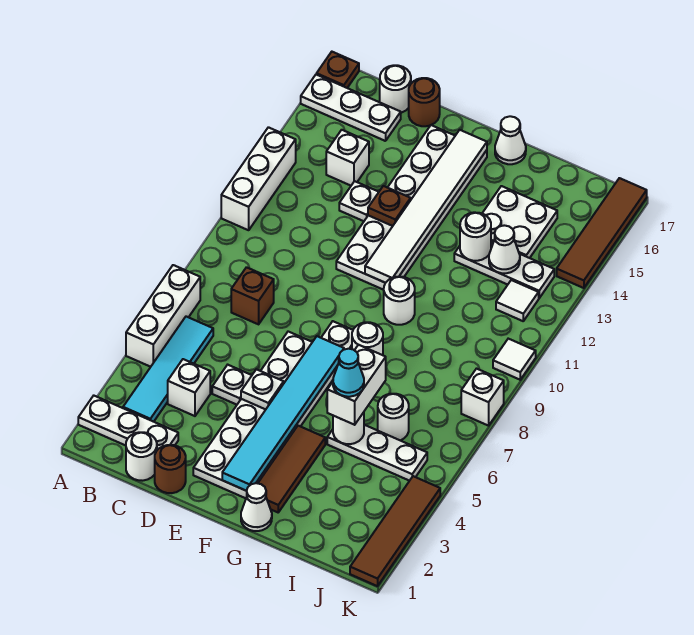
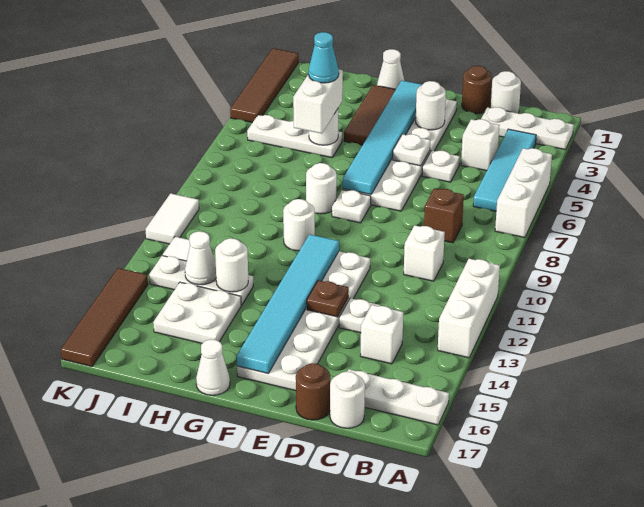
brown 1x1 plate [317,52,359,88] -> none
white 1x6 tile [365,130,487,283] -> cyan 1x6 tile [237,234,339,374]
white 1x1 round brick [378,394,409,440] -> white 1x1 round brick moved to [416,81,446,130]
white 1x1 brick [461,369,504,426] -> white 1x1 brick moved to [404,225,445,281]
white 1x1 tile [493,339,536,380] -> white 1x2 tile [146,193,199,244]

